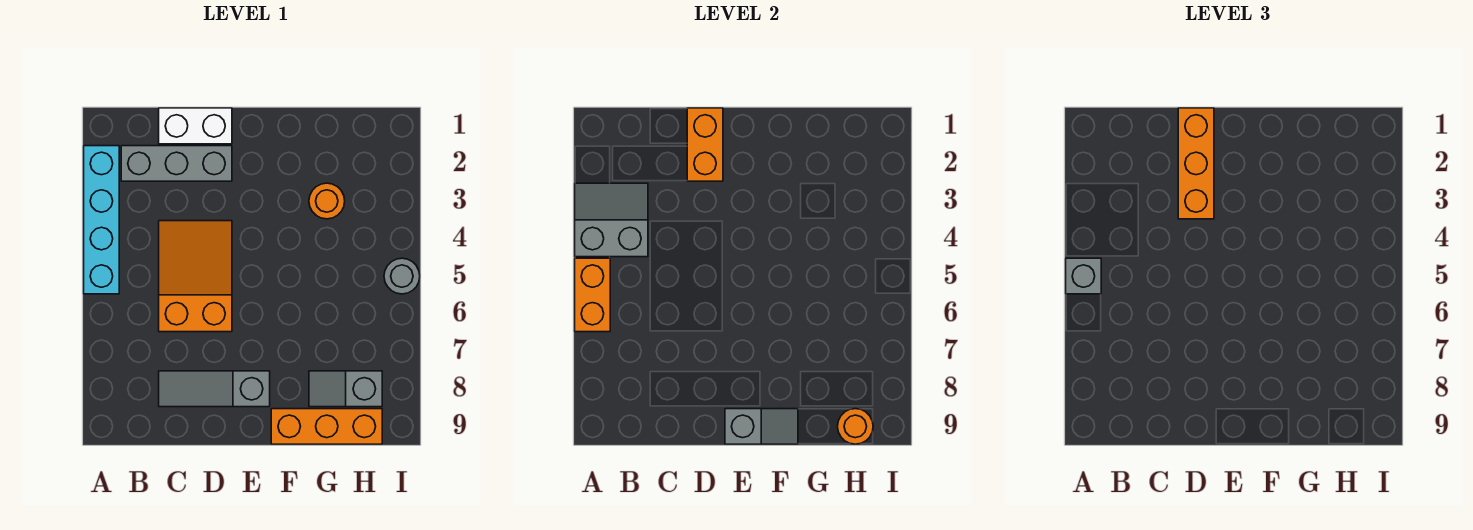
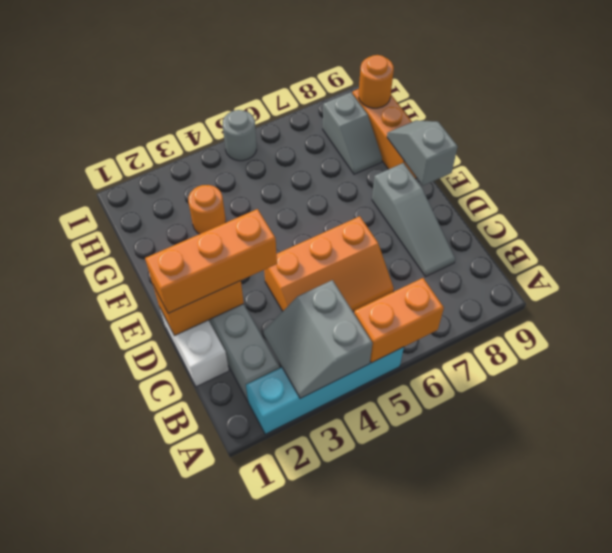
grey 1x1 brick [1066,258,1101,294] -> none
orange 2x3 slope [159,221,232,332] -> orange 2x3 slope turned to [264,216,394,311]

